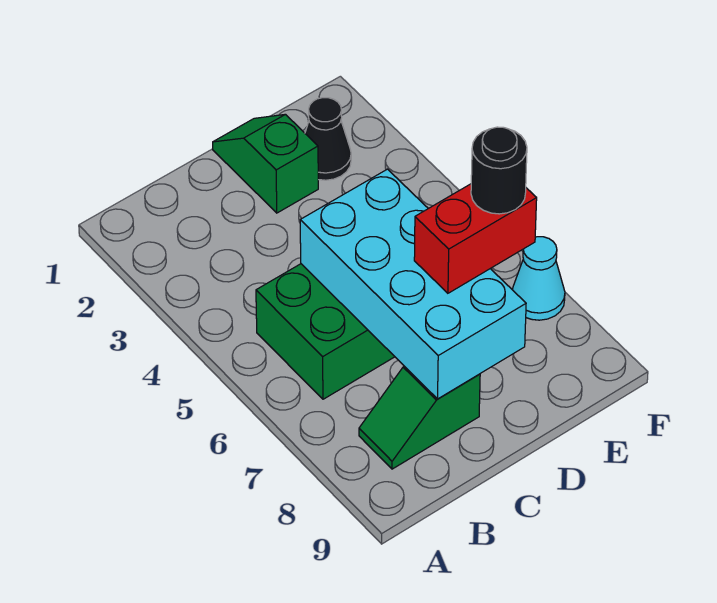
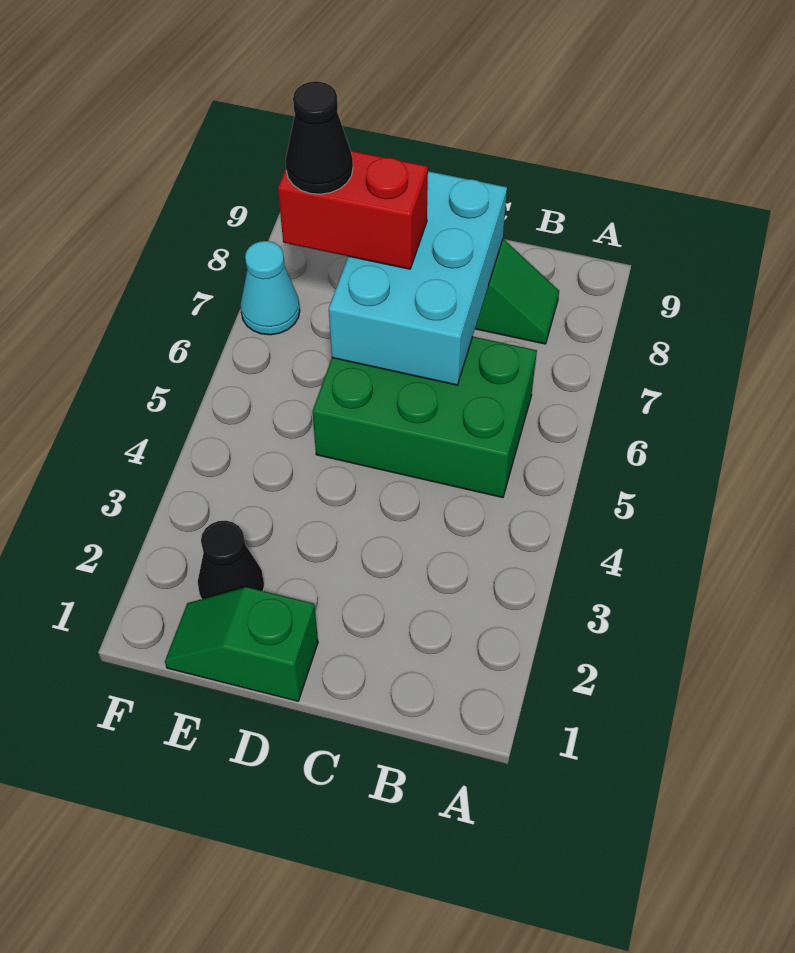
cyan 2x4 brick [300,169,526,399] -> cyan 2x3 brick [329,171,507,385]
green 1x2 slope [213,114,318,213] -> green 1x2 slope turned to [165,587,318,701]
black 1x1 round brick [471,127,527,214] -> black 1x1 cone [285,81,353,194]

